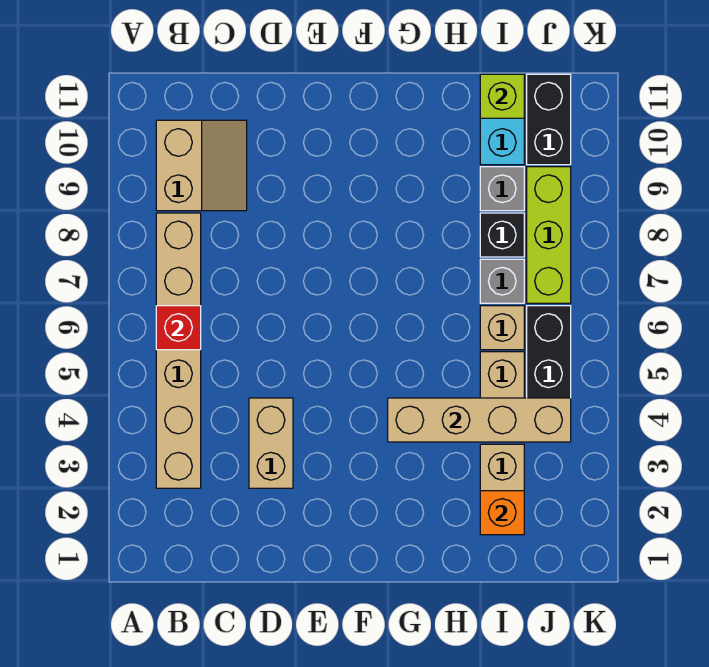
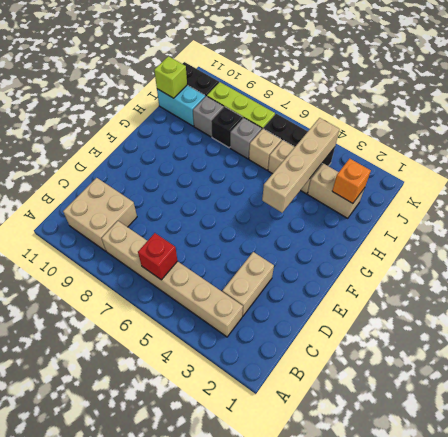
tan 2x2 slope [156,120,247,211] -> tan 2x2 brick [63,178,137,251]
tan 1x2 brick [249,398,293,488] -> tan 1x2 brick turned to [222,252,274,316]

